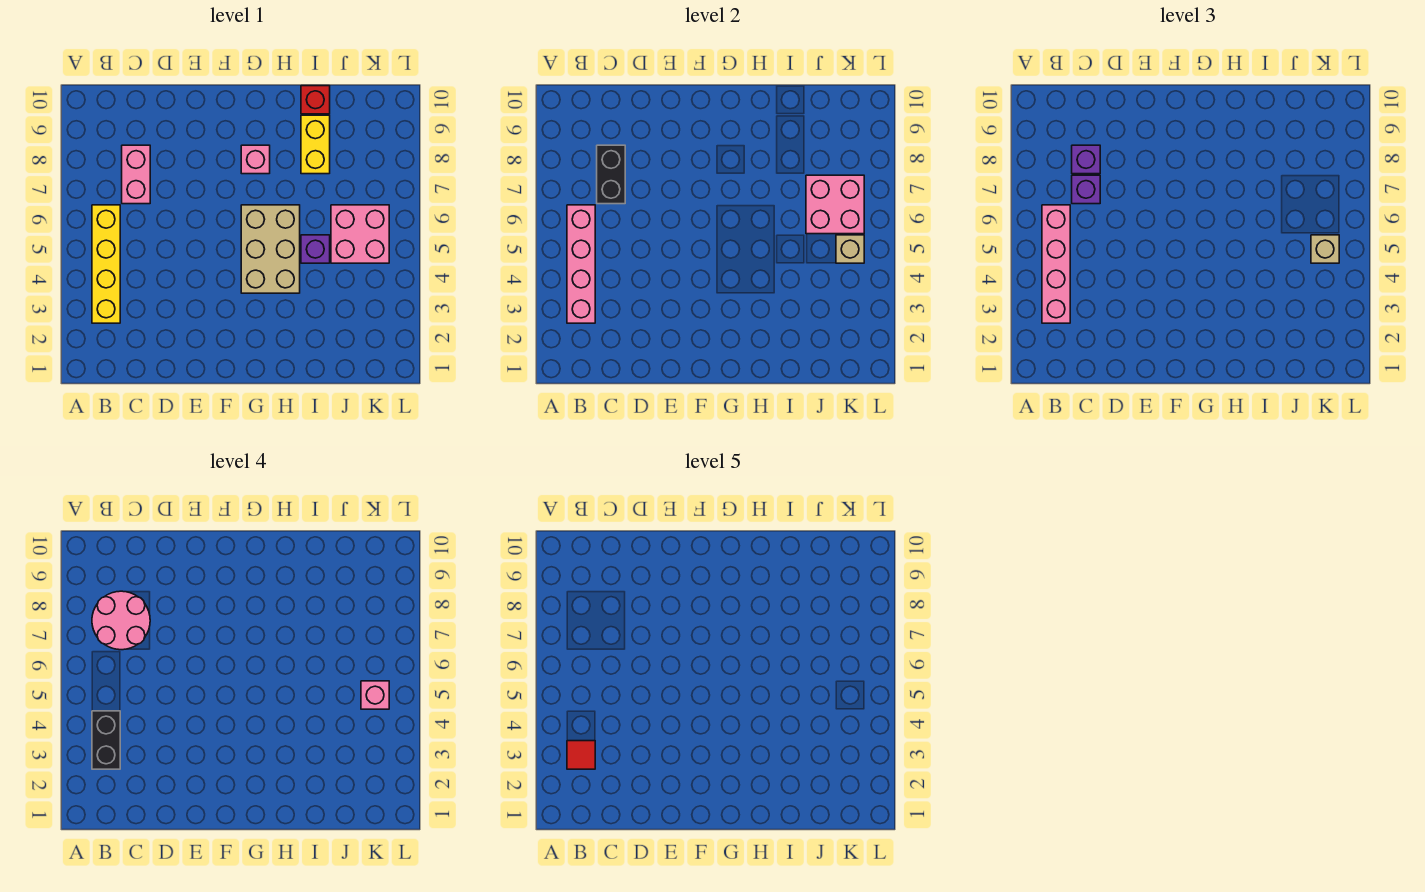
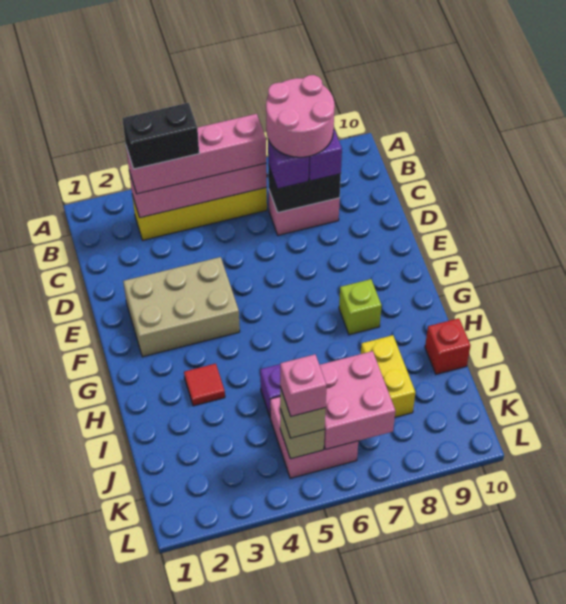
red 1x1 tile [567,741,595,769] -> red 1x1 tile moved to [184,364,225,406]
tan 2x3 brick [241,205,300,293] -> tan 2x3 brick moved to [123,257,240,357]
pink 1x1 brick [241,145,270,174] -> lime 1x1 brick [339,279,382,335]
yellow 1x2 brick [301,115,330,174] -> yellow 1x2 brick turned to [361,335,415,417]

